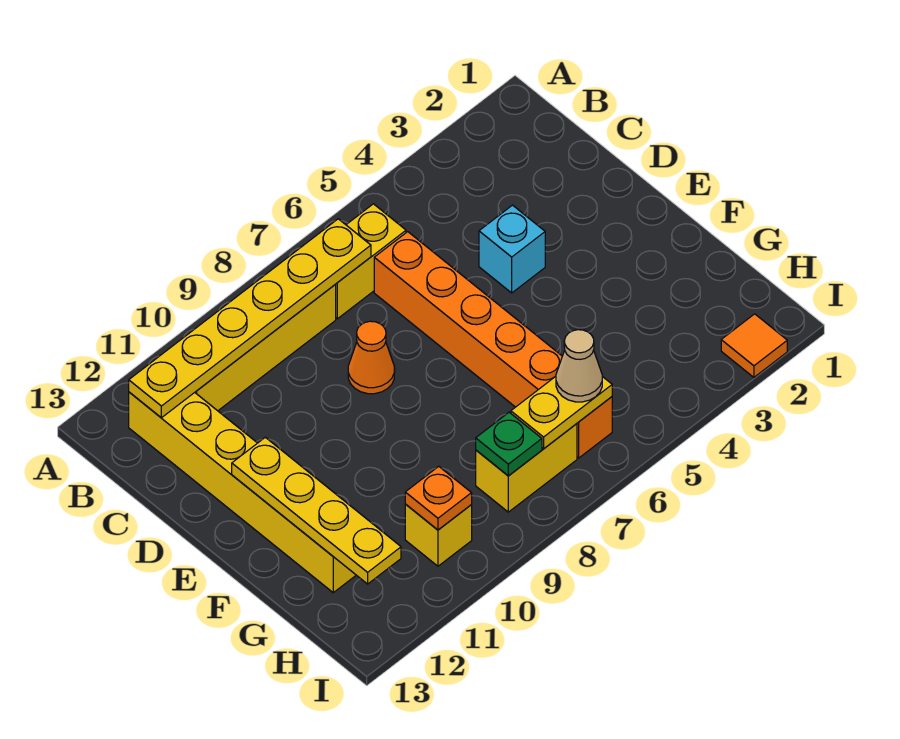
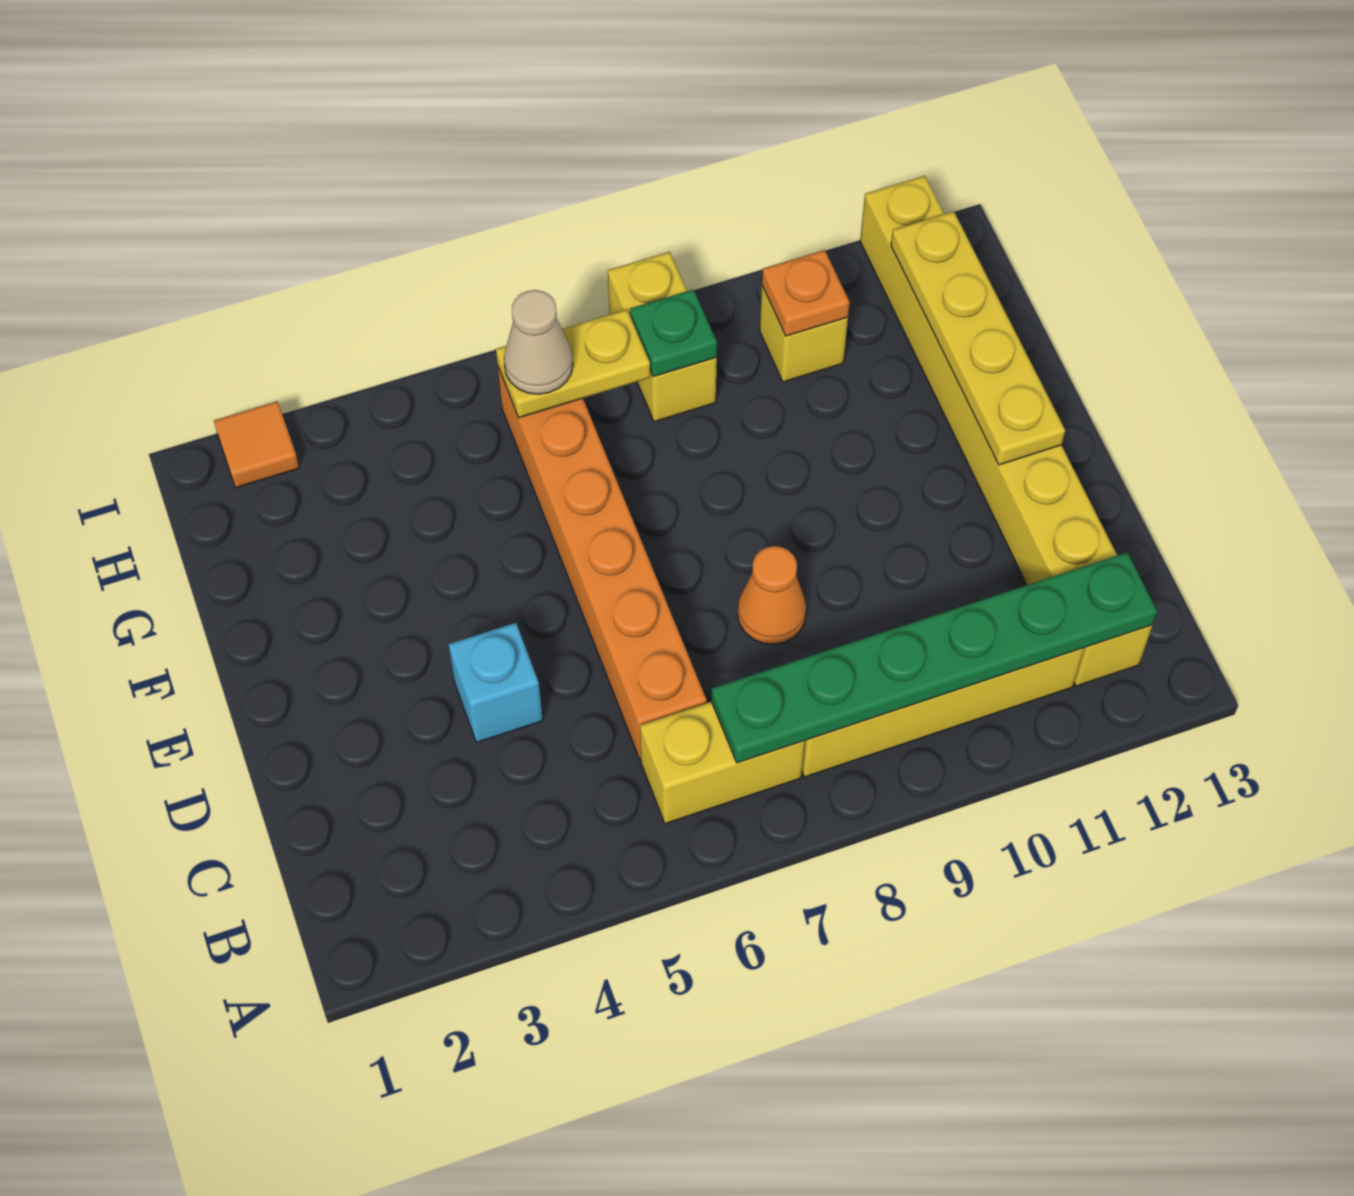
yellow 1x6 plate [129,219,371,418] -> green 1x6 plate [711,553,1157,763]
yellow 1x6 brick [129,392,356,593] -> yellow 1x8 brick [860,176,1152,686]
yellow 1x2 brick [476,424,577,512] -> yellow 1x2 brick turned to [608,252,717,422]

